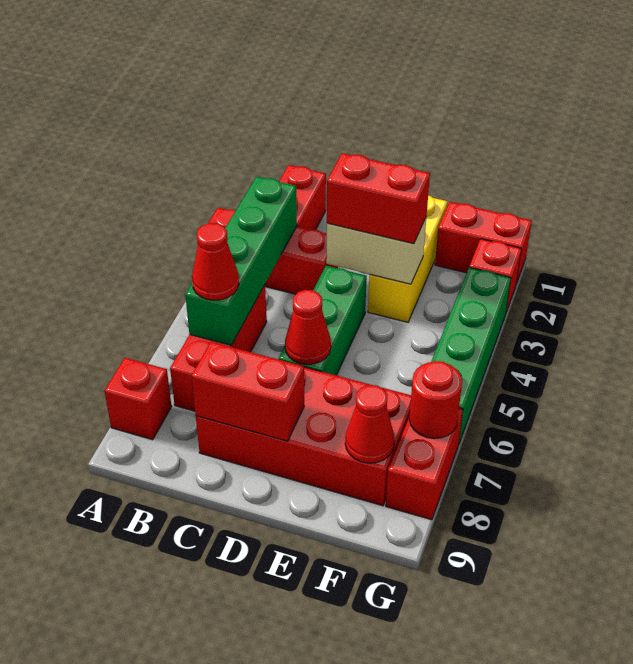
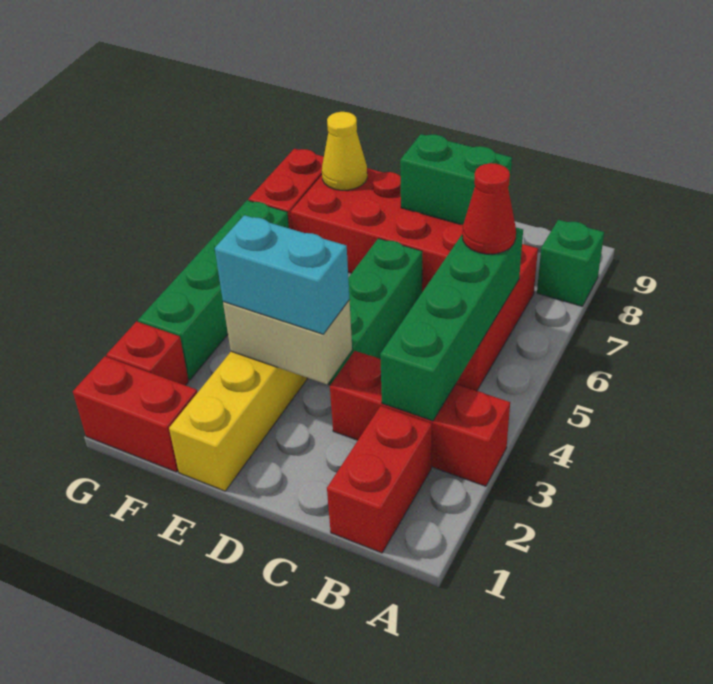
red 1x1 brick [105,358,172,440] -> green 1x1 brick [537,220,604,306]
red 1x2 brick [192,342,304,441] -> green 1x2 brick [400,134,512,225]
red 1x2 brick [327,153,430,244] -> cyan 1x2 brick [215,215,349,334]
red 1x1 cone [285,290,331,365] -> none
red 1x1 cone [345,385,395,463] -> yellow 1x1 cone [322,112,367,190]
red 1x1 round brick [409,361,462,439] -> none

